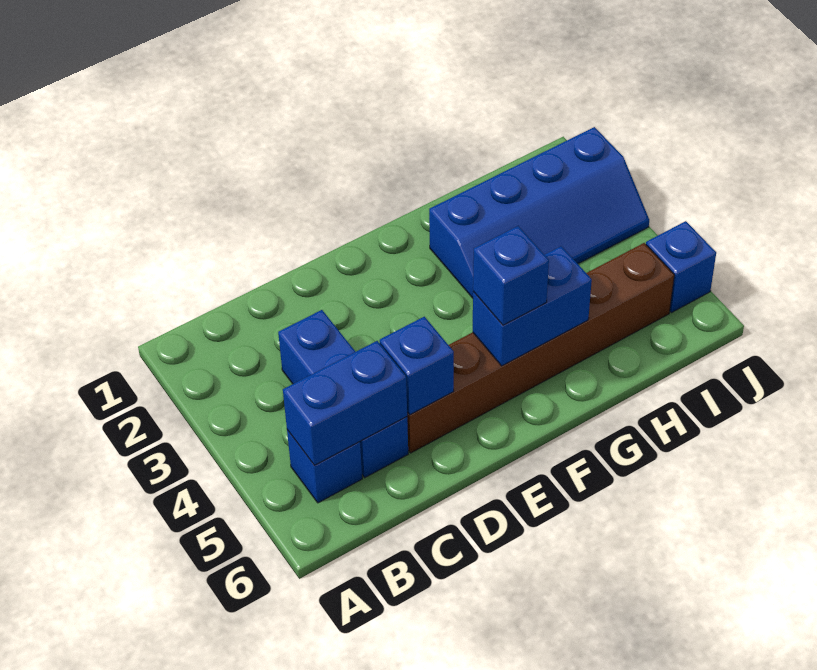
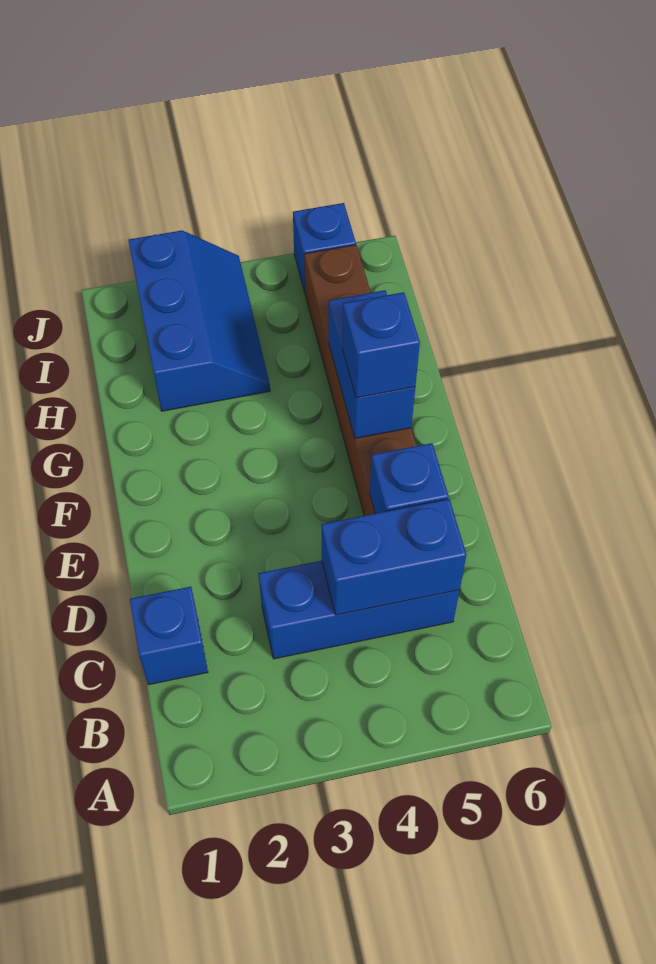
blue 1x1 brick [287,430,362,503] -> blue 1x1 brick moved to [130,587,208,685]
blue 1x2 brick [283,341,407,466] -> blue 1x2 brick turned to [321,499,466,615]
blue 2x4 slope [429,127,649,298] -> blue 2x3 slope [128,230,270,411]

